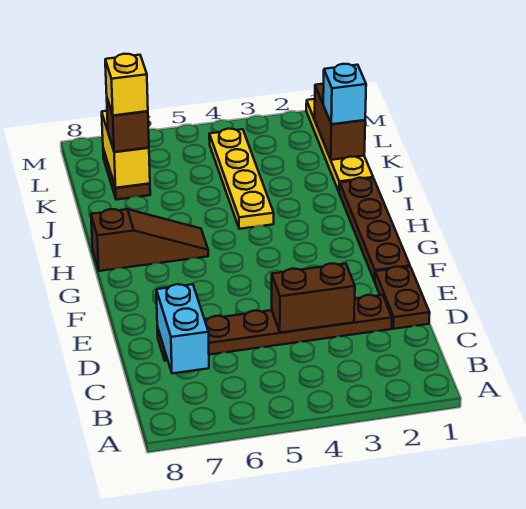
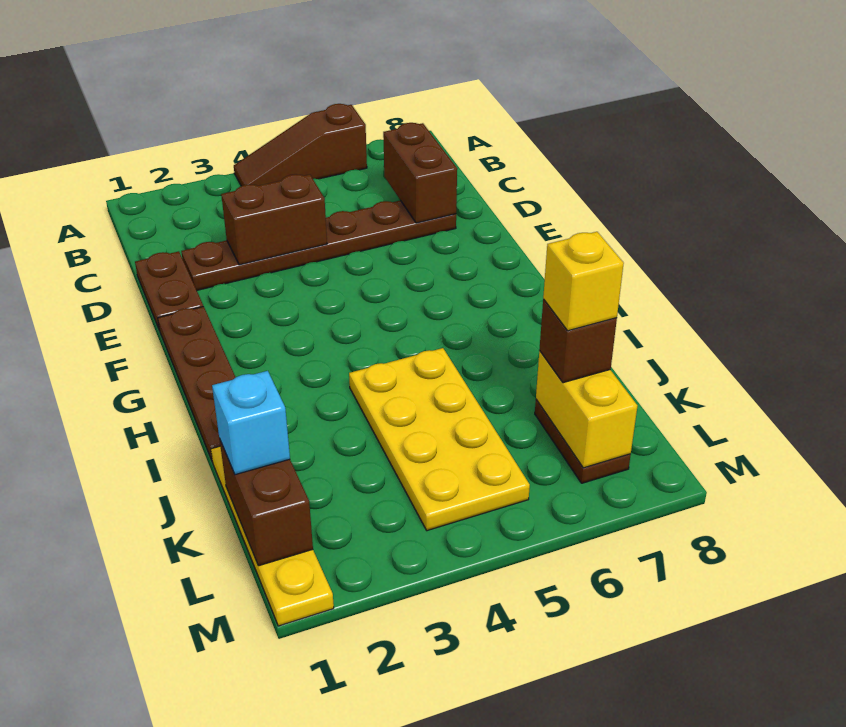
cyan 1x2 brick [156,284,209,373] -> brown 1x2 brick [383,123,457,223]
brown 1x3 slope [91,209,208,271] -> brown 1x3 slope moved to [234,104,367,186]
yellow 1x4 plate [209,129,274,229] -> yellow 2x4 plate [349,348,530,531]

